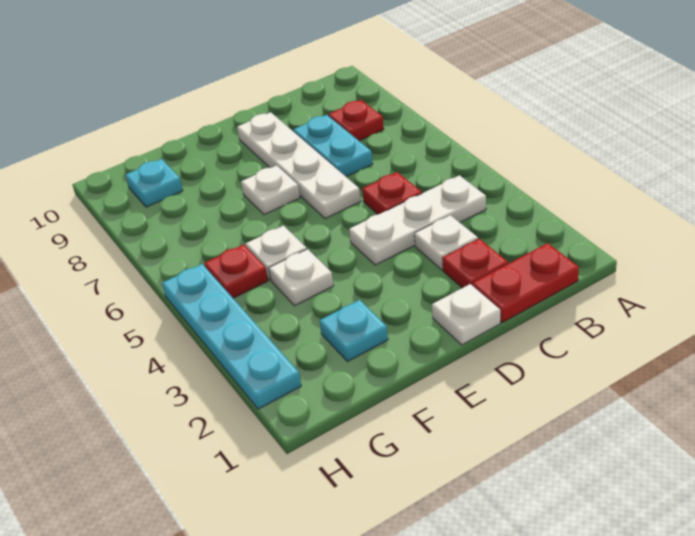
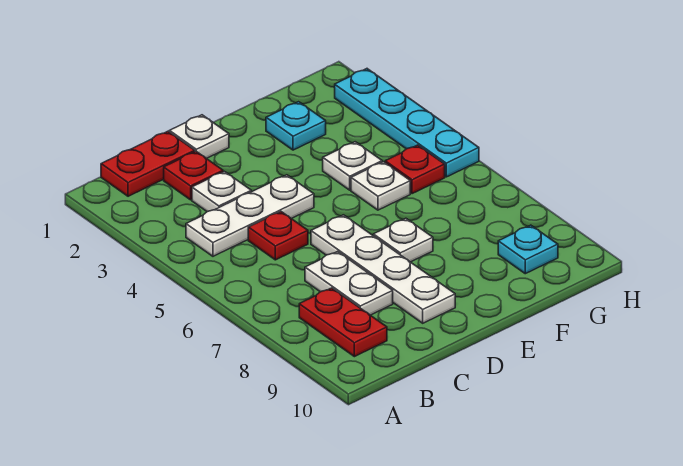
red 1x1 plate [328,100,384,141] -> red 1x2 plate [299,288,387,357]
cyan 1x2 plate [293,115,373,177] -> white 1x2 plate [305,251,393,315]

